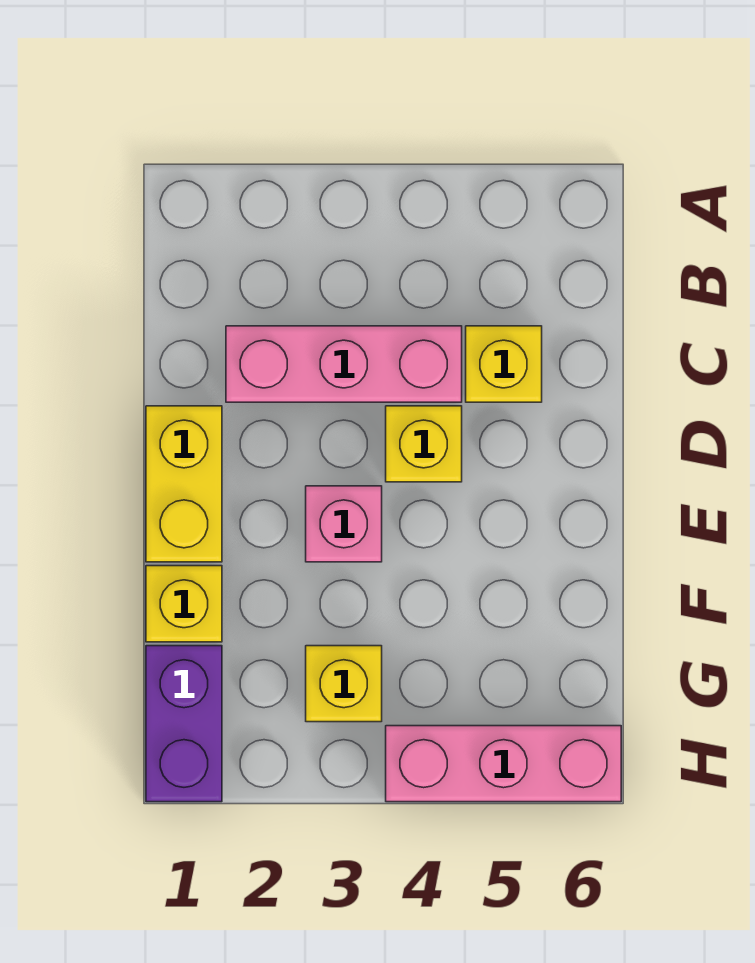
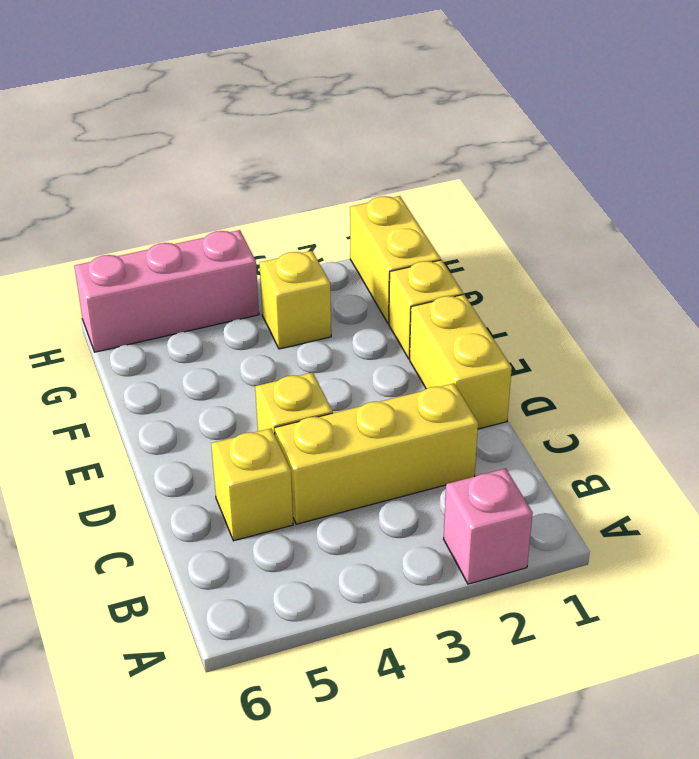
pink 1x3 brick [226,326,462,402] -> yellow 1x3 brick [275,384,478,524]
pink 1x1 brick [306,486,382,562] -> pink 1x1 brick moved to [444,468,533,584]
purple 1x2 brick [146,646,222,802] -> yellow 1x2 brick [350,196,441,324]

